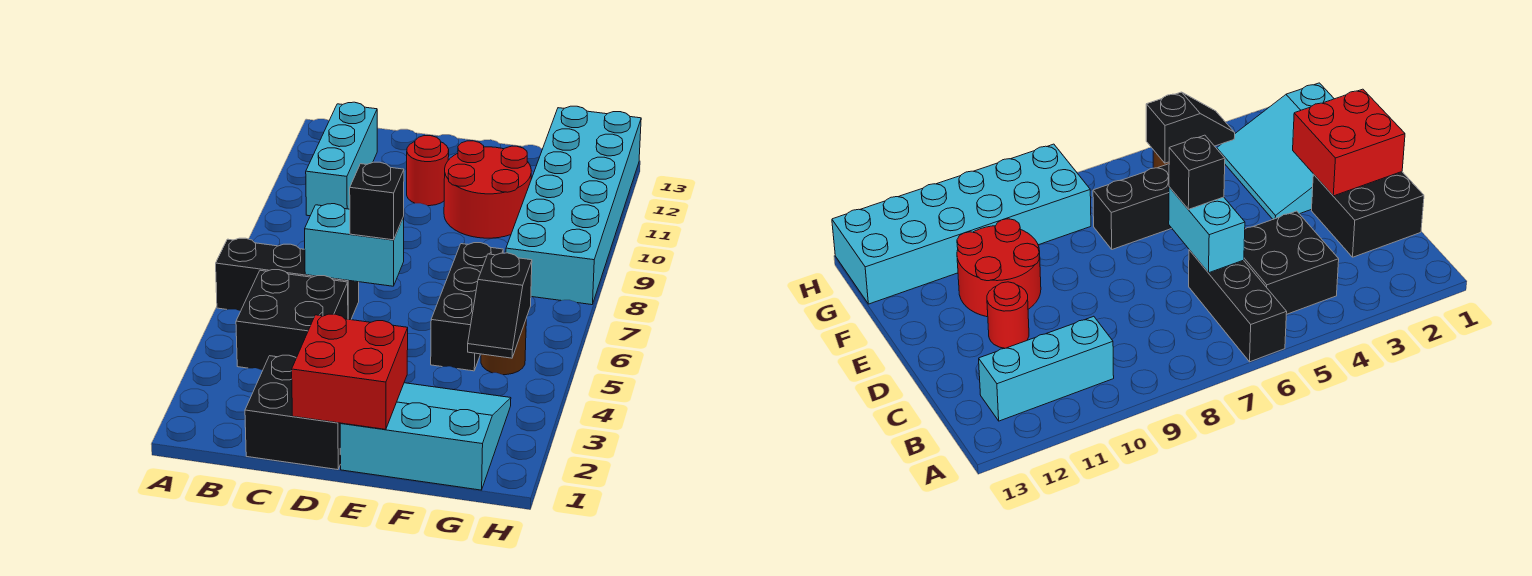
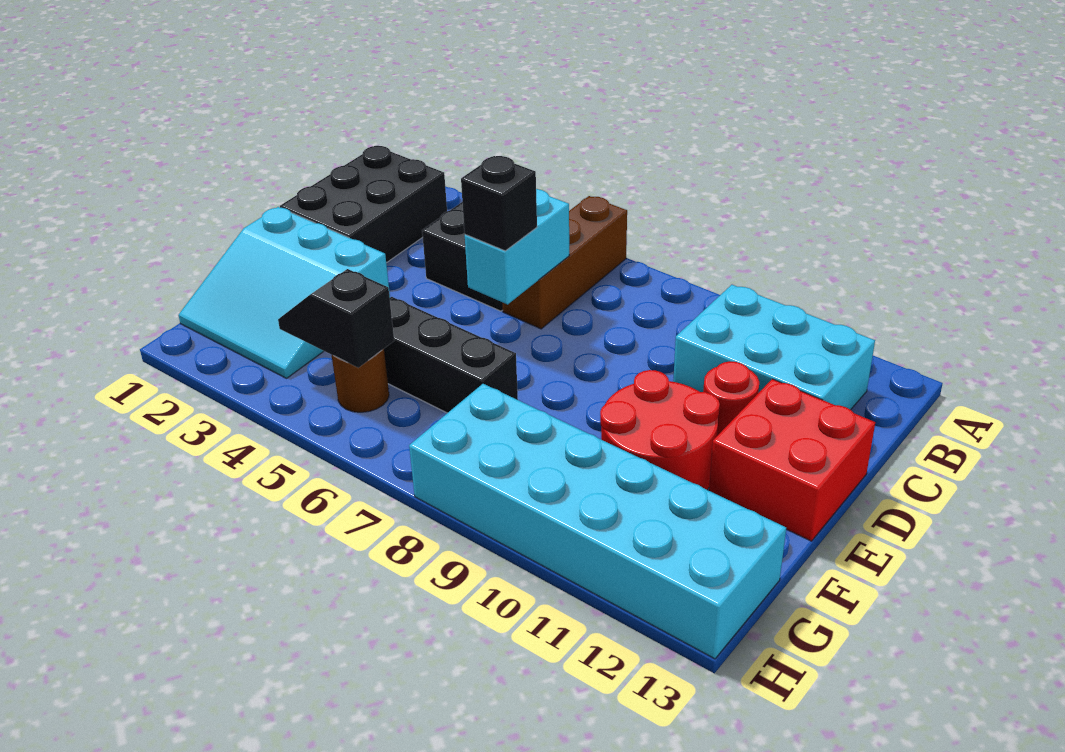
black 1x3 brick [216,238,359,320] -> brown 1x3 brick [502,196,627,329]
cyan 1x3 brick [306,102,377,216] -> cyan 2x3 brick [673,285,875,410]
black 2x2 brick [245,355,341,470] -> black 2x3 brick [280,146,447,263]
red 2x2 brick [292,314,408,429] -> red 2x2 brick moved to [709,379,875,541]
cyan 3x3 slope [340,383,511,490] -> cyan 3x3 slope turned to [178,207,390,378]

